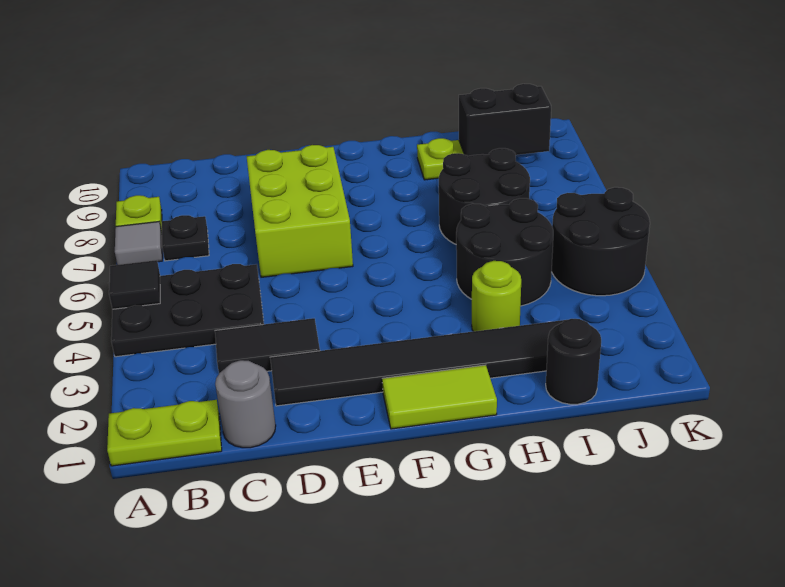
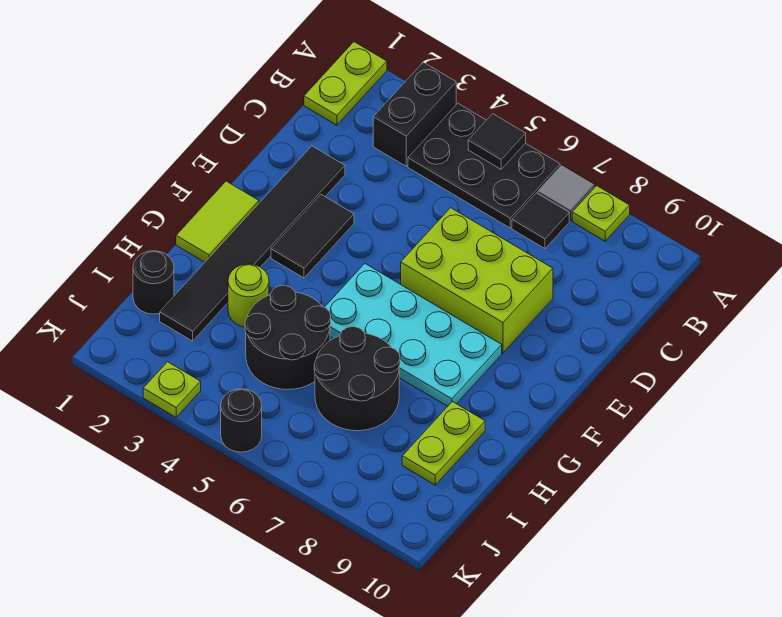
black 2x3 plate [111,264,264,357] -> black 2x3 plate turned to [408,104,560,228]
black 1x1 plate [162,215,209,261] -> black 1x1 tile [512,193,569,249]
grey 1x1 round brick [215,360,276,448] -> none
black 1x2 tile [215,318,320,373] -> black 1x2 tile moved to [271,195,354,278]
none -> cyan 2x4 plate [325,264,502,406]
black 1x2 brick [459,84,551,156] -> black 1x2 brick moved to [373,62,456,166]
black 2x2 round brick [552,187,650,296] -> black 1x1 round brick [221,389,262,452]
none -> lime 1x1 plate [143,362,201,417]

